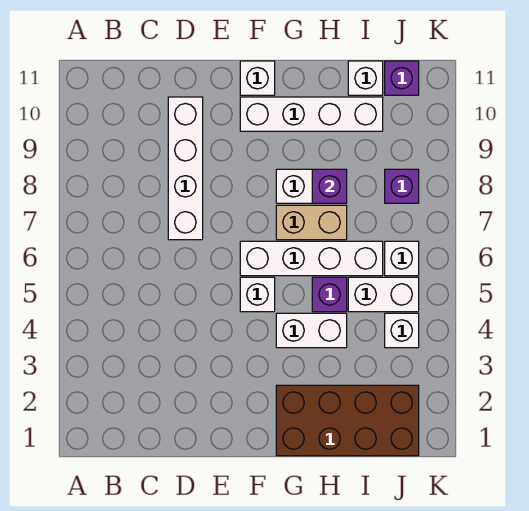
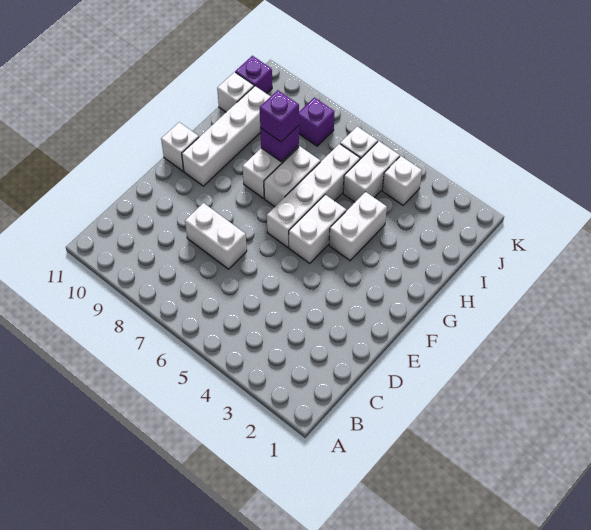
white 1x4 brick [168,97,203,240] -> white 1x2 brick [185,203,247,269]
white 1x1 brick [240,277,275,312] -> white 1x2 brick [289,195,346,263]
brown 2x4 brick [276,385,419,456] -> none
tan 1x2 brick [276,205,347,240] -> white 1x2 brick [264,146,320,207]
purple 1x1 brick [312,277,347,312] -> purple 1x1 brick moved to [260,90,299,142]

